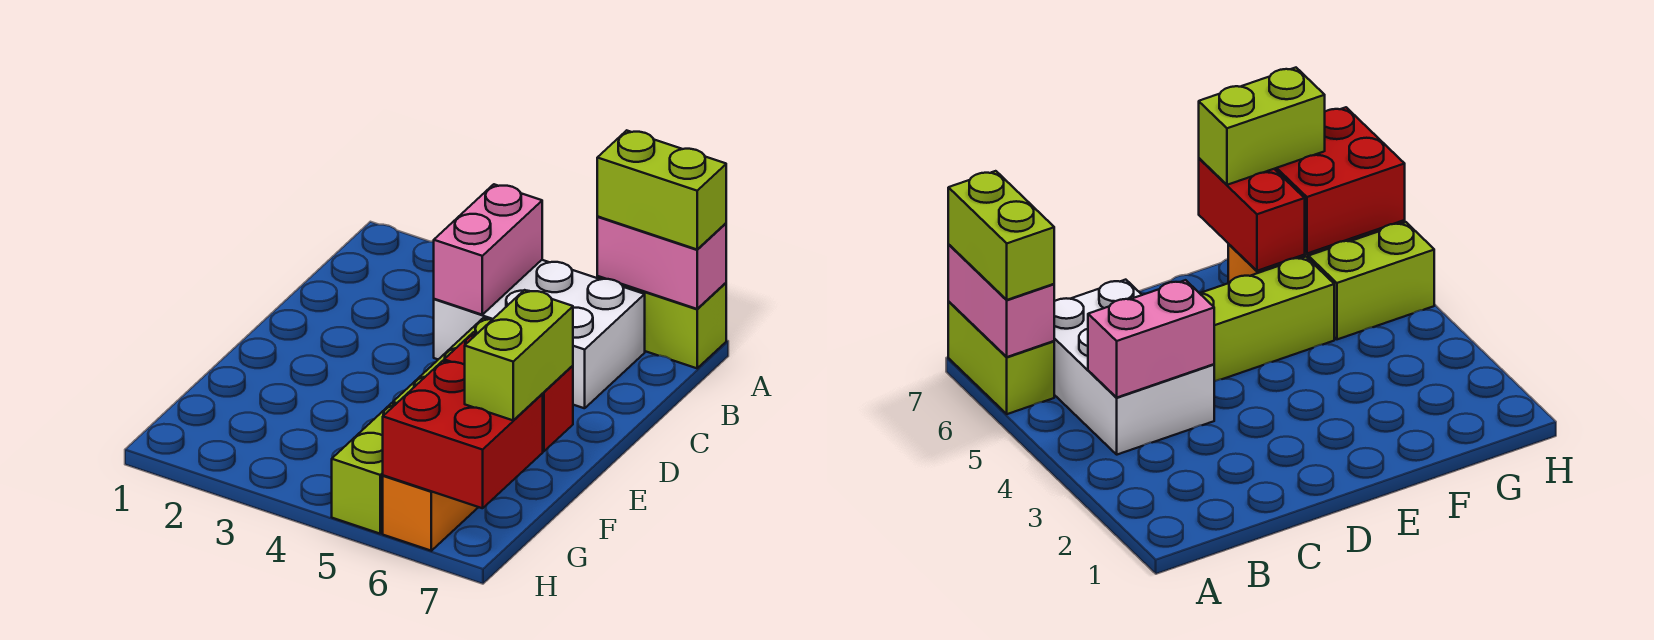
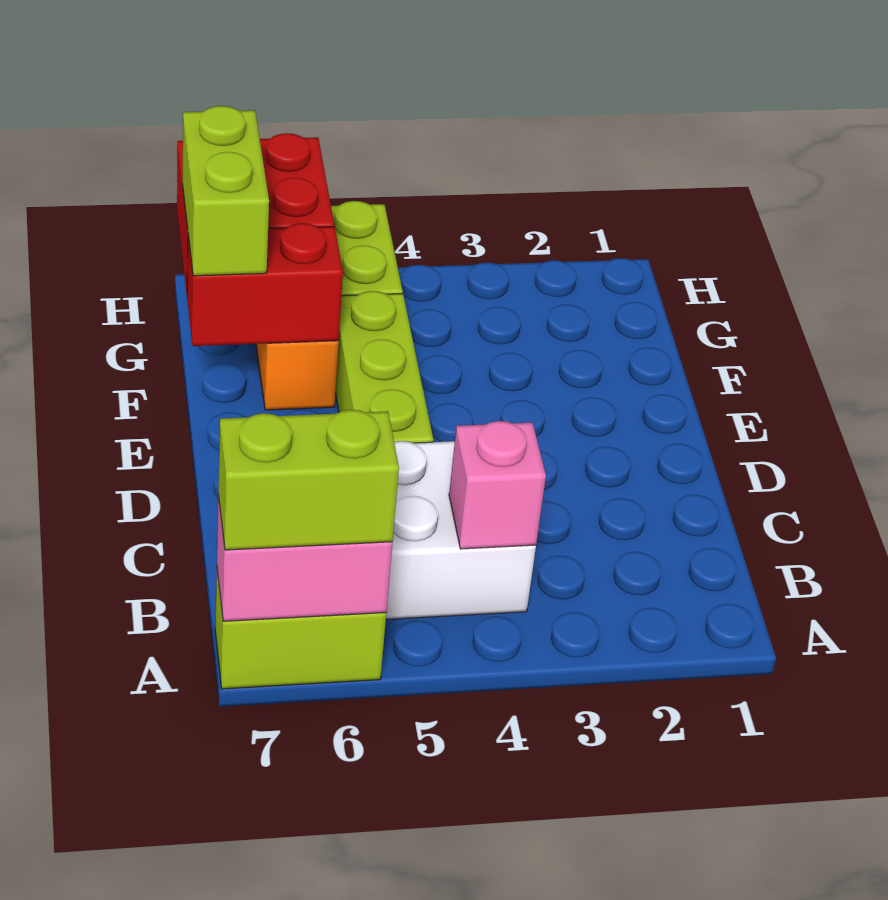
pink 1x2 brick [434,184,542,315] -> pink 1x1 brick [449,421,546,549]

